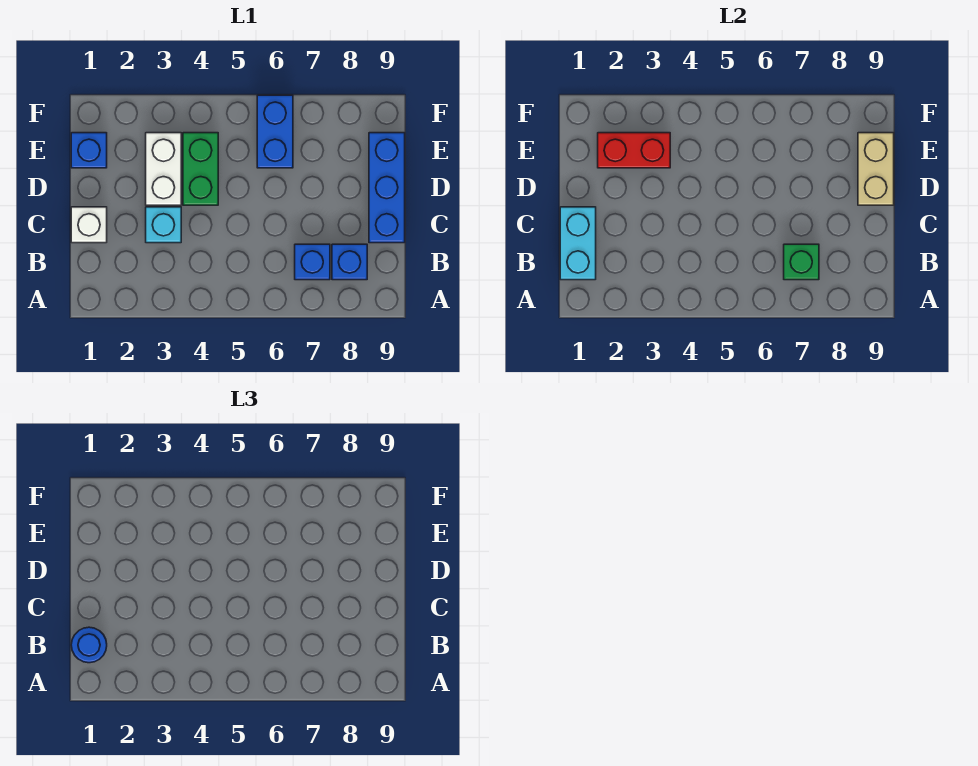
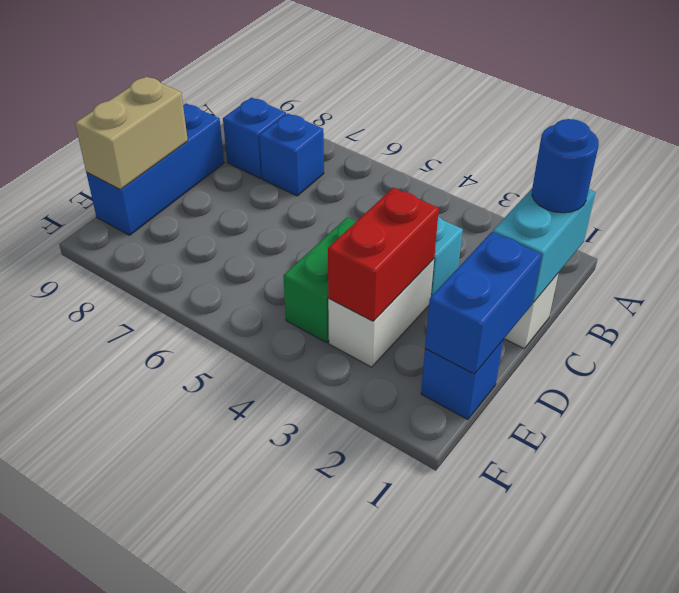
green 1x1 brick [784,244,819,280] -> none
red 1x2 brick [598,133,670,168] -> red 1x2 brick turned to [328,188,439,321]
blue 1x2 brick [257,95,293,168] -> blue 1x2 brick moved to [425,232,542,374]

